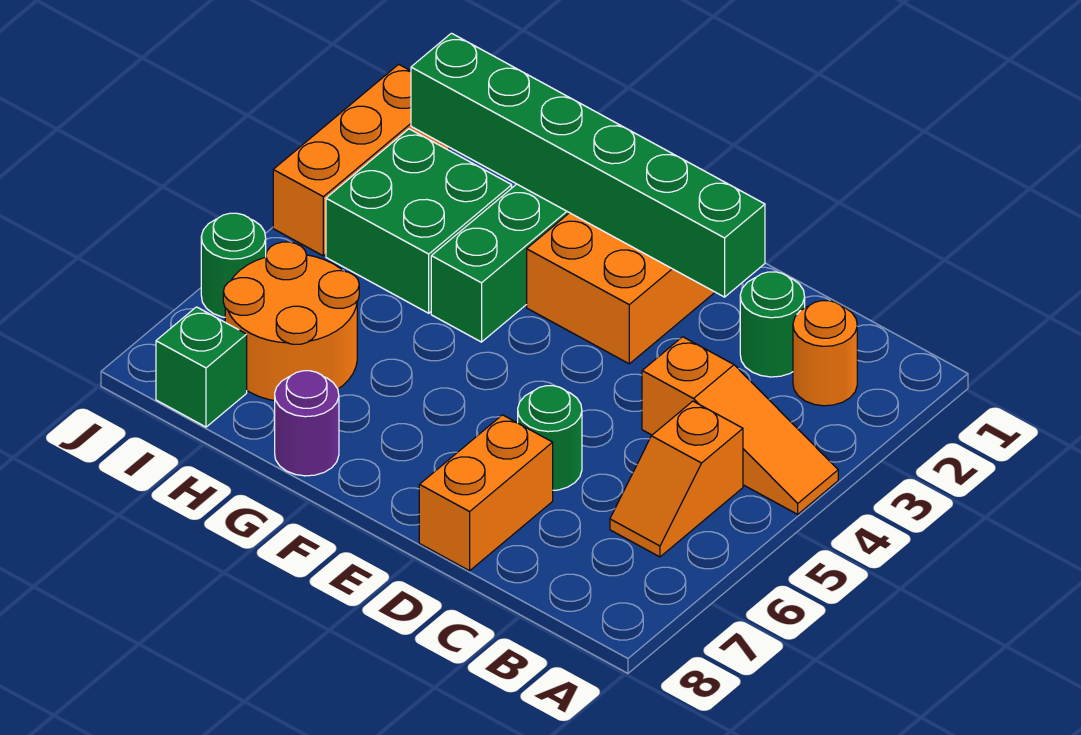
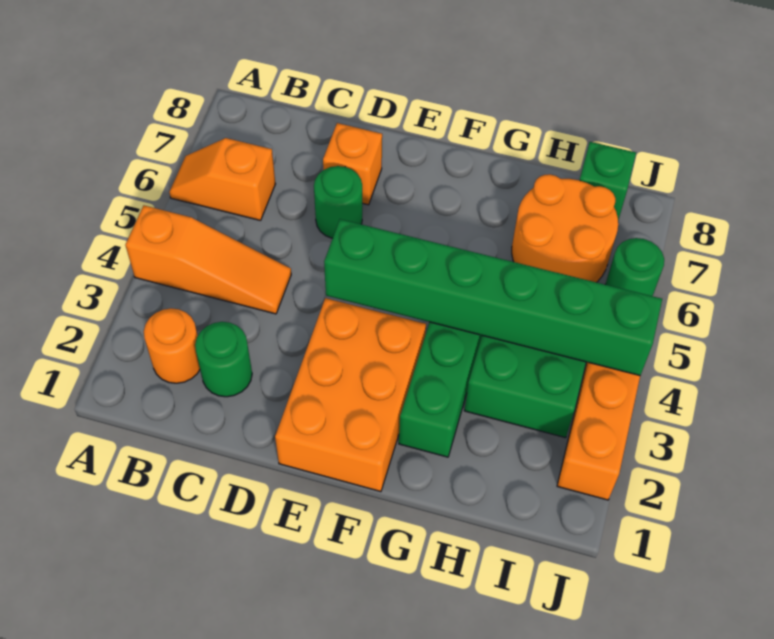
orange 1x3 slope [642,337,838,514] -> orange 1x3 slope turned to [125,206,291,314]
orange 1x2 slope [610,401,743,557] -> orange 1x2 slope turned to [169,138,275,221]
green 1x6 brick [411,33,765,297] -> green 1x6 brick moved to [324,219,662,376]
orange 1x2 brick [419,415,553,571] -> orange 1x1 brick [323,123,382,205]
purple 1x1 round brick [275,371,339,476] -> none

